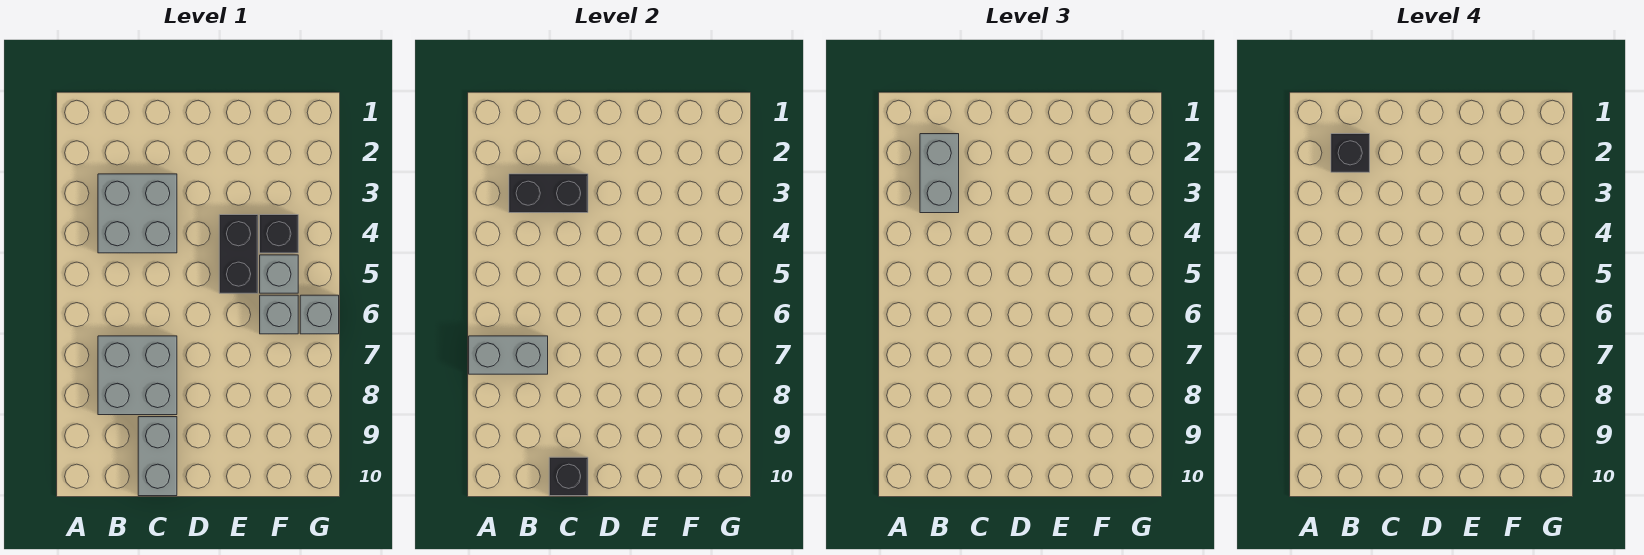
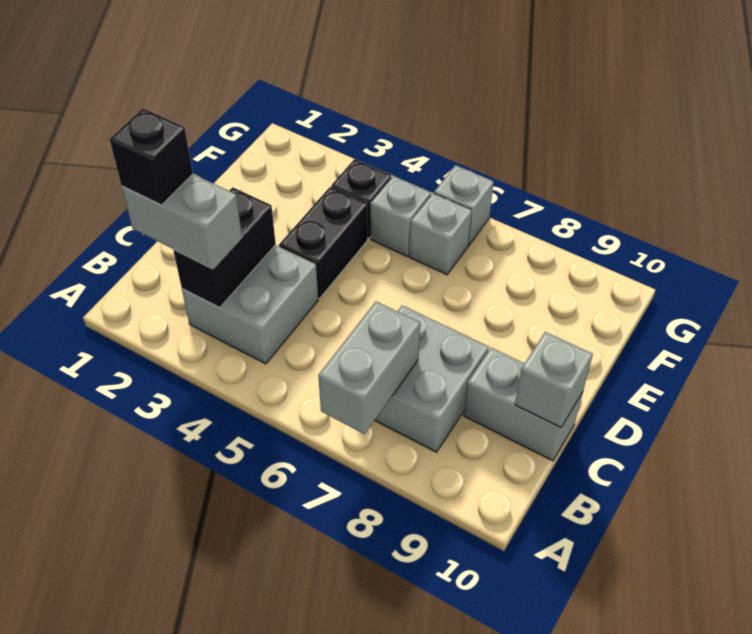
black 1x1 brick [549,457,588,496] -> grey 1x1 brick [515,332,593,427]
black 1x2 brick [219,215,258,293] -> black 1x2 brick turned to [279,187,368,299]

